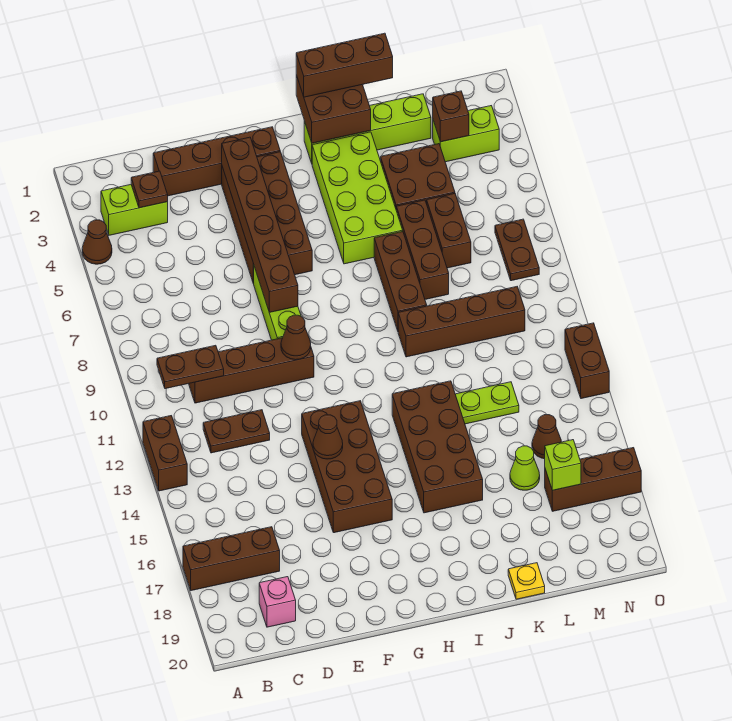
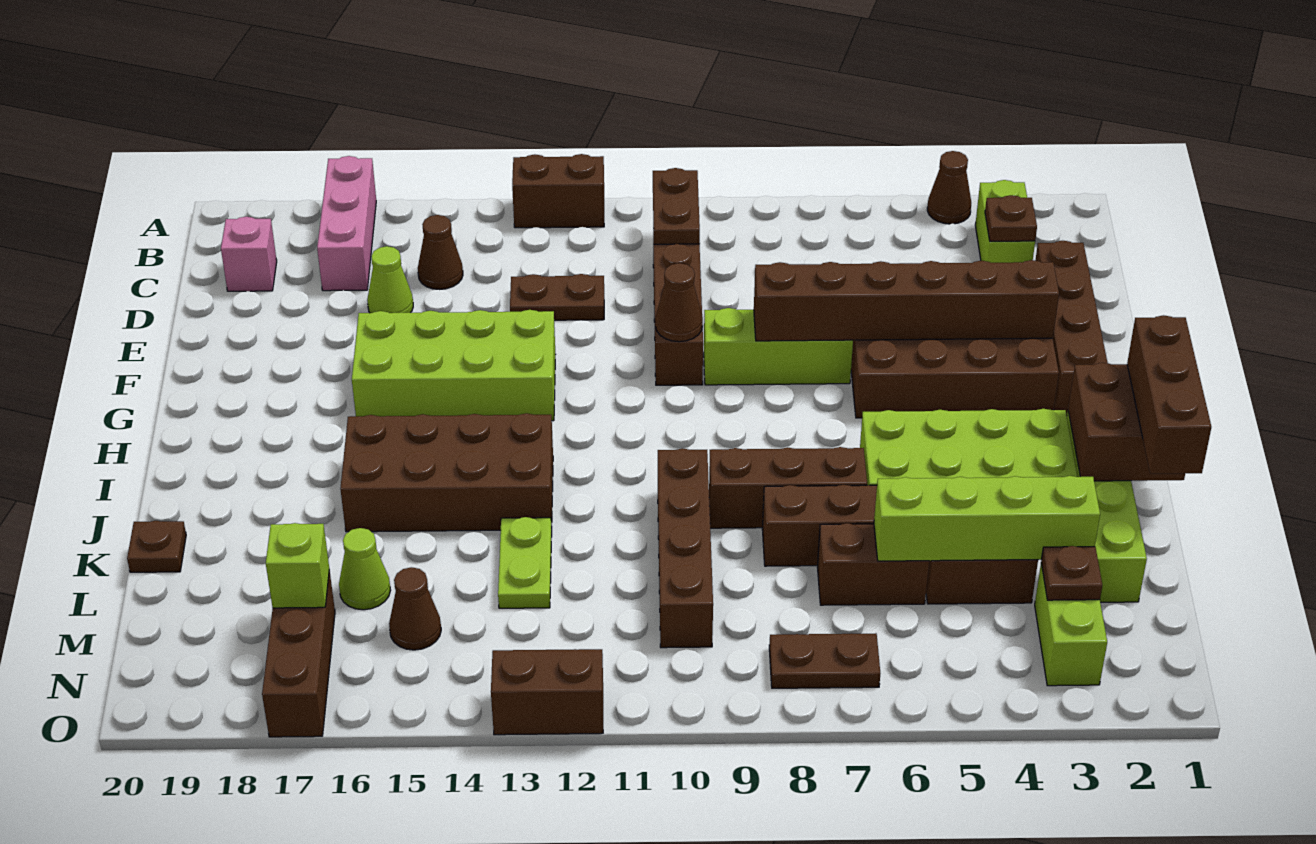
brown 1x3 brick [183,527,280,591] -> pink 1x3 brick [317,156,376,291]
brown 1x2 plate [203,410,270,453] -> brown 1x2 plate turned to [510,274,604,320]
none -> lime 1x1 cone [367,246,413,313]
brown 2x4 brick [302,401,392,533] -> lime 2x4 brick [352,310,555,421]
brown 1x1 cone [313,415,343,459] -> brown 1x1 cone moved to [418,215,463,290]
yellow 1x1 plate [508,563,545,599] -> brown 1x1 plate [127,521,186,572]
none -> lime 1x4 brick [874,476,1100,561]
brown 1x1 brick [433,91,469,142] -> brown 1x1 plate [1041,546,1102,600]

